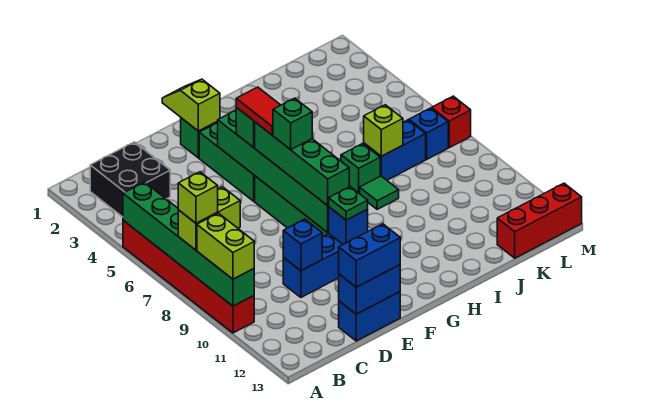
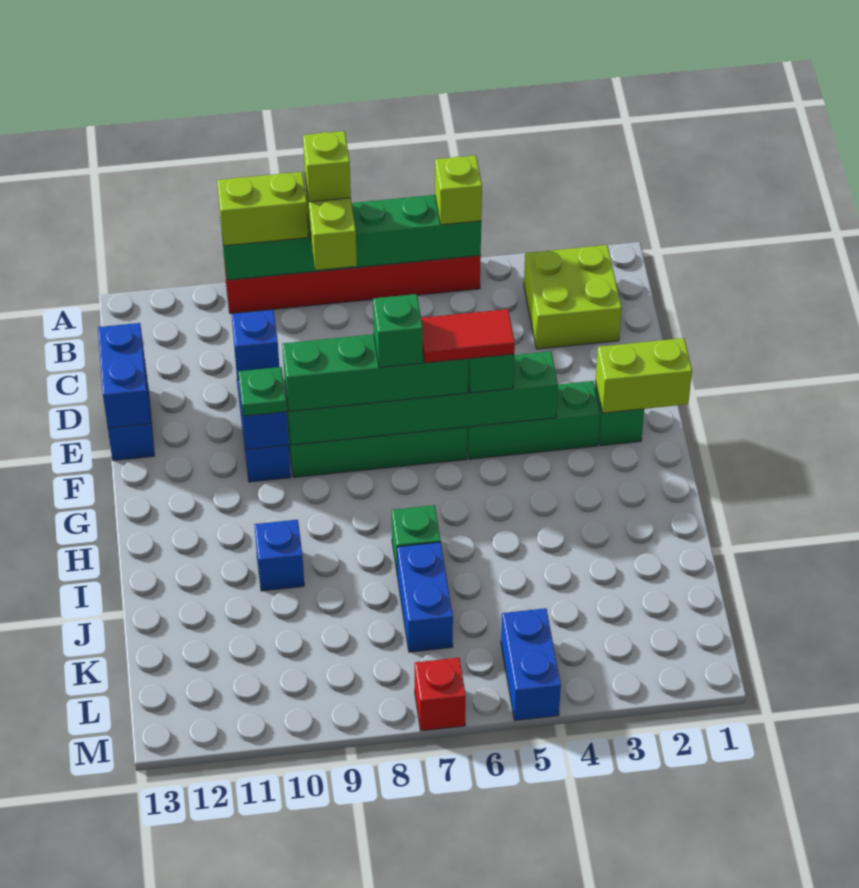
black 2x2 brick [90,142,170,217] -> lime 2x2 brick [524,245,622,349]
blue 1x2 brick [339,224,400,287] -> blue 1x2 brick moved to [501,608,561,720]
lime 1x2 slope [162,79,220,131] -> lime 1x2 brick [595,338,692,413]
green 1x1 tile [360,176,399,209] -> none
lime 1x1 brick [364,105,403,156] -> lime 1x1 brick moved to [435,155,482,225]
red 1x3 brick [497,183,582,258] -> none
blue 1x1 brick [409,108,448,159] -> blue 1x1 brick moved to [254,520,304,591]

